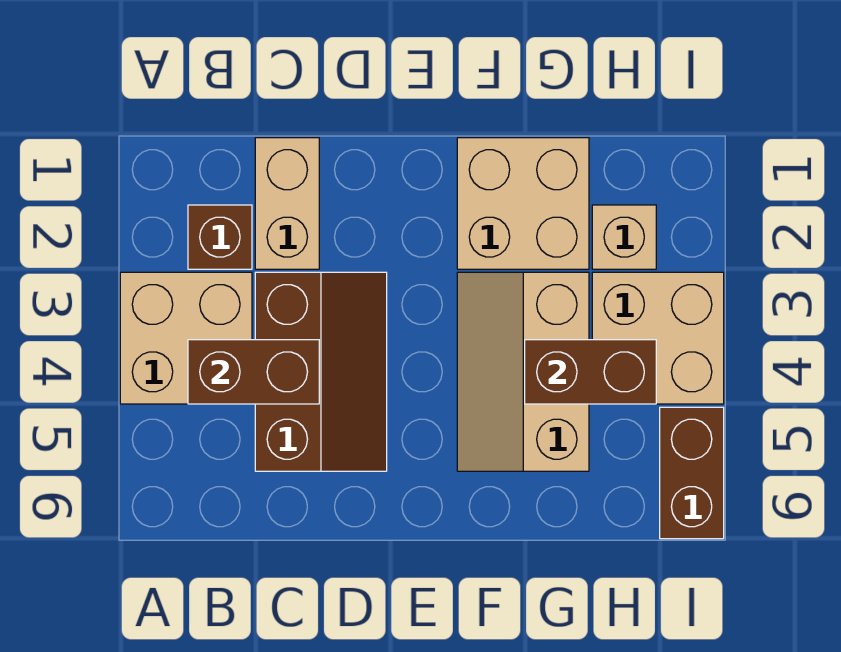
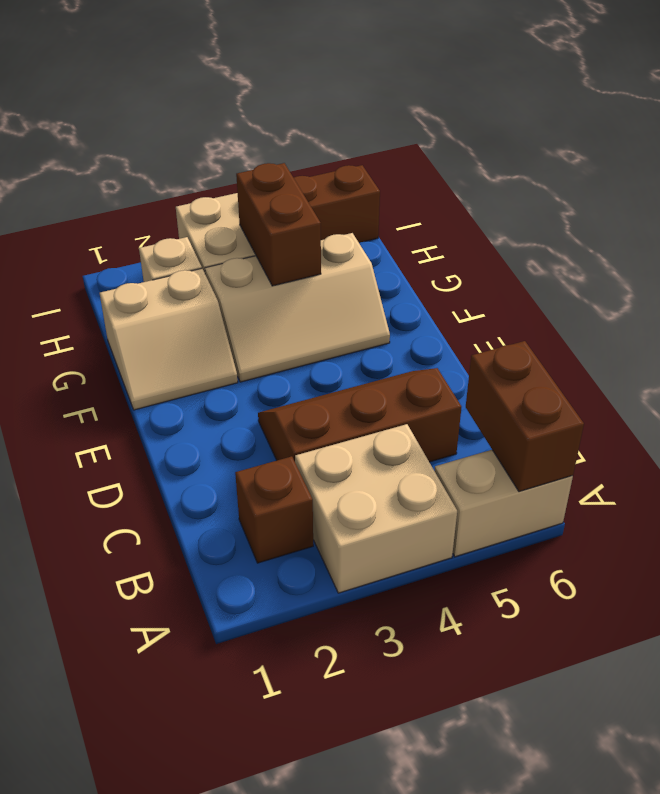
brown 1x2 brick [188,340,319,404] -> brown 1x2 brick moved to [466,341,584,492]
tan 1x2 brick [255,138,319,269] -> tan 1x2 brick moved to [435,450,573,557]
tan 2x2 brick [457,138,589,269] -> tan 2x2 slope [100,269,238,410]

